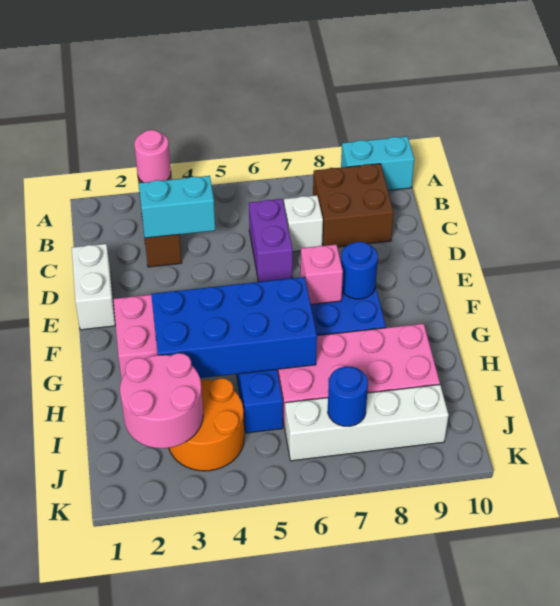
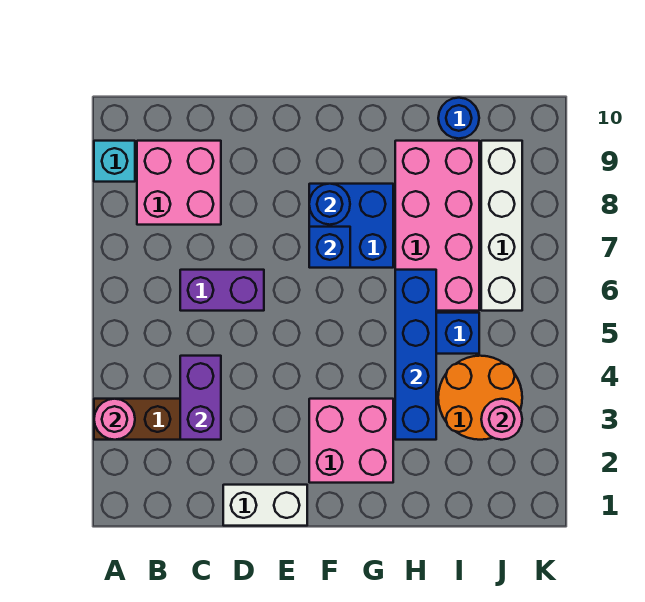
cyan 1x2 brick [341,136,414,190] -> cyan 1x1 brick [94,141,135,182]
brown 2x2 brick [313,164,394,247] -> pink 2x2 brick [137,141,221,225]
cyan 1x2 brick [139,176,215,238] -> purple 1x2 brick [180,356,221,440]
white 1x1 brick [284,195,323,252] -> none
pink 1x1 brick [300,244,343,304] -> blue 1x1 brick [309,227,350,268]
blue 2x4 brick [151,277,317,378] -> blue 1x4 brick [395,270,436,440]
pink 2x2 round brick [120,353,203,448] -> pink 1x1 round brick [481,399,522,440]
blue 1x1 round brick [328,366,368,426] -> blue 1x1 round brick moved to [438,98,479,139]

